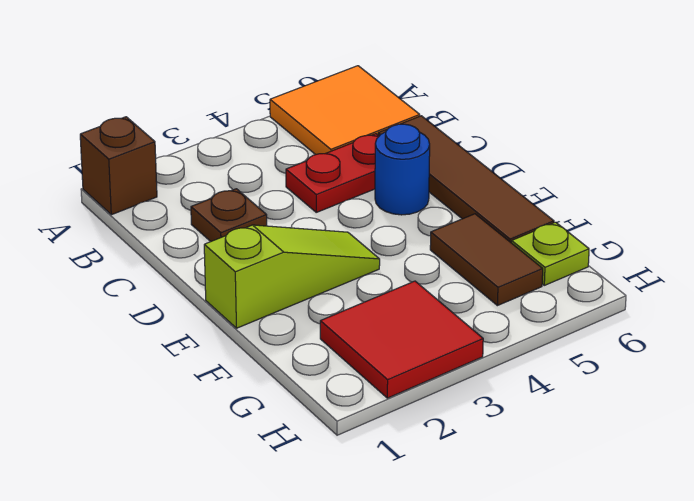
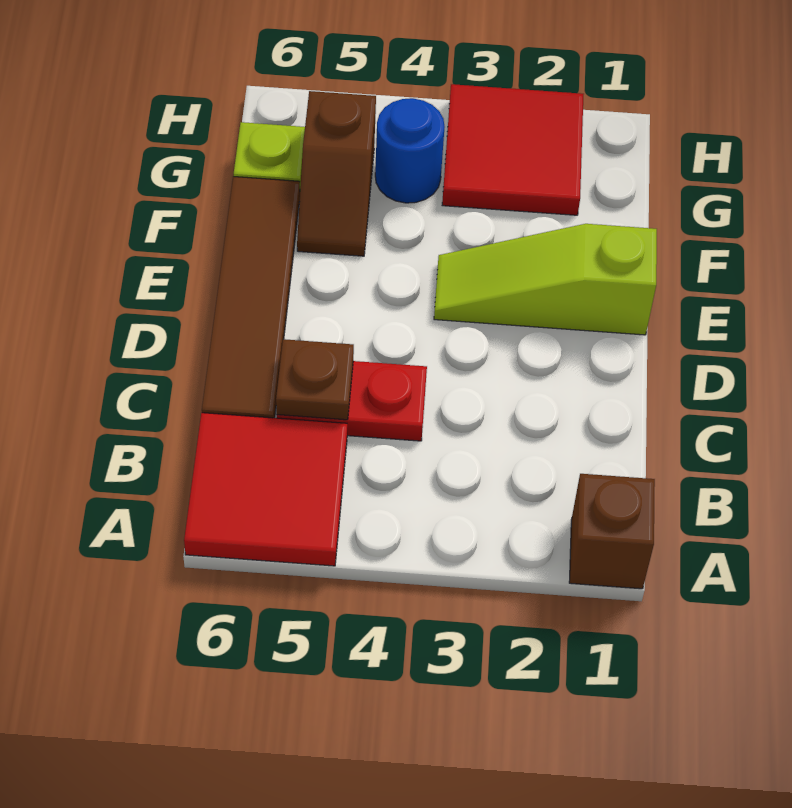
orange 2x2 tile [270,66,420,155] -> red 2x2 tile [184,413,347,566]
brown 1x1 plate [191,189,267,242] -> brown 1x1 plate moved to [276,339,354,420]
blue 1x1 round brick [375,124,430,215] -> blue 1x1 round brick moved to [375,98,445,203]
brown 1x2 tile [430,214,543,306] -> brown 1x2 slope [297,91,376,256]

